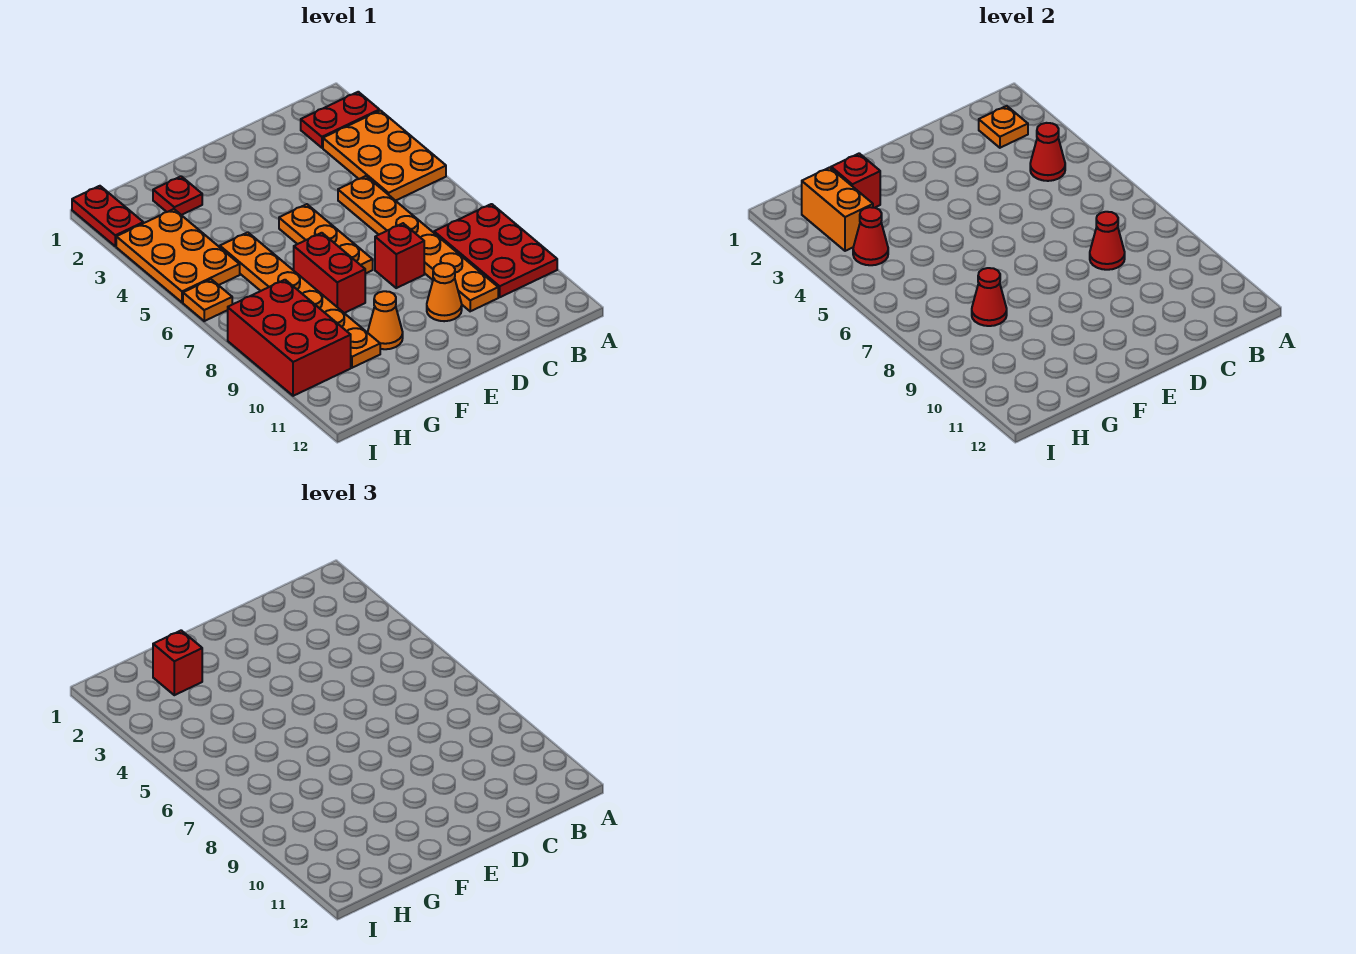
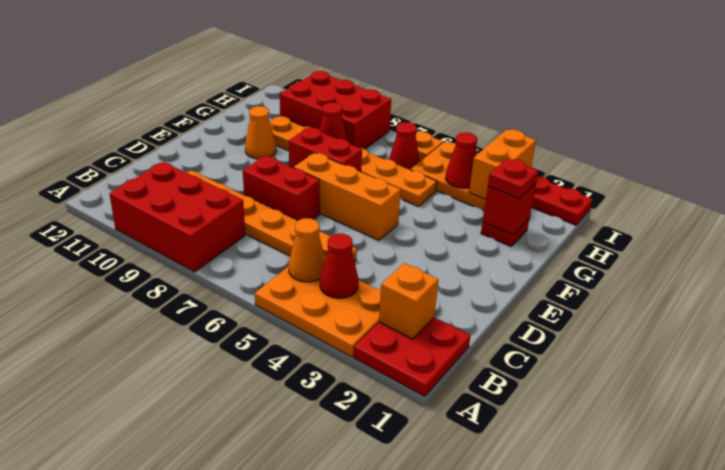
red 1x2 plate [301,92,379,148] -> red 2x2 plate [354,317,471,397]
red 2x3 plate [434,204,557,297] -> red 2x3 brick [110,162,245,272]
orange 1x1 plate [979,106,1028,148] -> orange 1x1 brick [379,263,439,339]
red 1x1 cone [1090,212,1125,270] -> red 1x1 cone moved to [389,122,420,170]
red 1x1 brick [375,223,424,288] -> red 1x2 brick [243,156,320,220]
orange 1x1 cone [427,263,462,321] -> orange 1x1 cone moved to [288,218,325,282]
orange 1x3 plate [279,204,373,274] -> orange 1x3 brick [294,153,401,241]
red 1x1 brick [153,630,202,695] -> red 1x1 plate [488,159,538,199]
orange 1x2 brick [802,167,873,251] -> orange 1x2 brick turned to [469,130,536,200]

